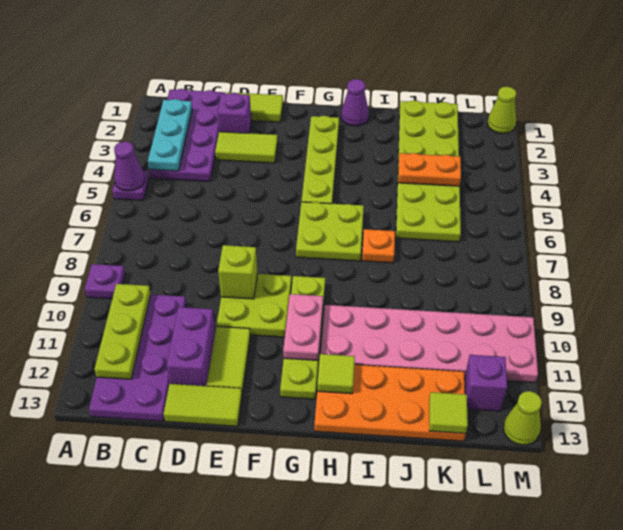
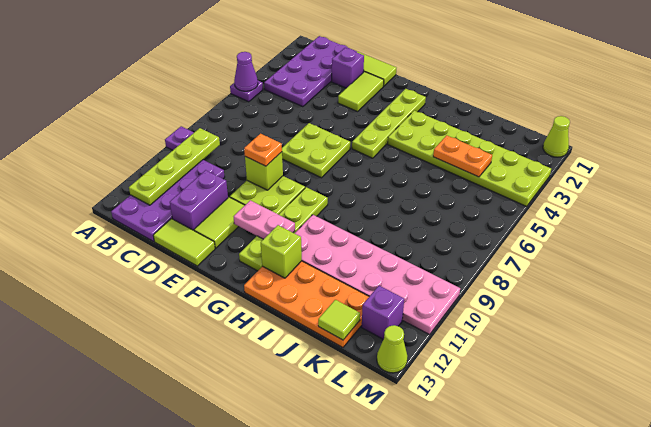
cyan 1x3 plate [148,99,192,171] -> none
lime 1x3 plate [95,284,151,379] -> lime 1x4 plate [129,128,220,205]
lime 1x2 tile [215,132,278,163] -> lime 1x2 tile turned to [338,72,384,112]
lime 2x2 plate [296,202,364,261] -> lime 2x2 plate moved to [282,123,350,178]
pink 1x2 plate [283,294,323,361] -> pink 1x2 plate turned to [234,200,295,239]
purple 1x1 cone [341,79,369,126] -> none
lime 1x1 tile [317,354,355,394] -> lime 1x1 brick [261,225,302,278]
orange 1x1 plate [362,229,395,263] -> orange 1x1 plate moved to [244,134,282,166]
lime 2x6 plate [396,100,461,242] -> lime 2x6 plate turned to [388,111,551,206]

